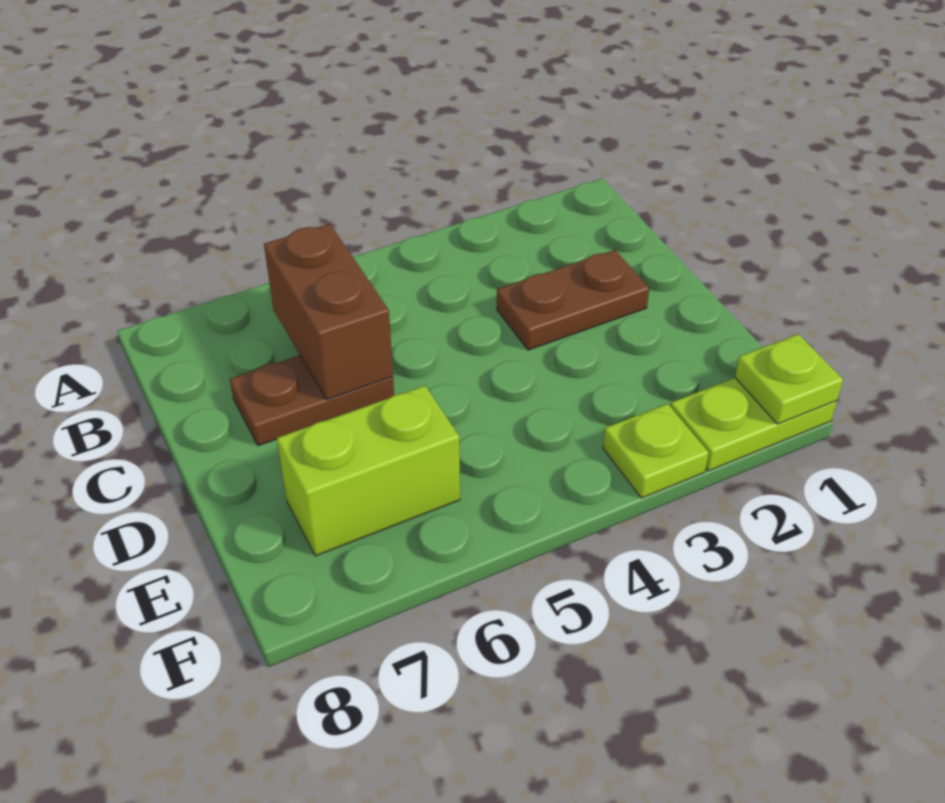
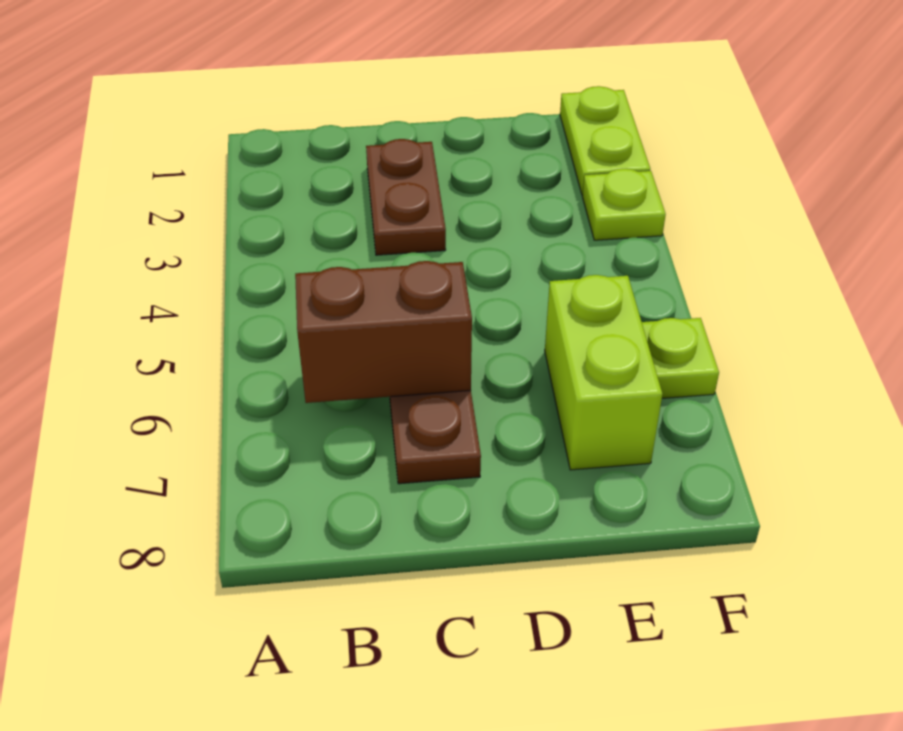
lime 1x1 plate [735,334,843,424] -> lime 1x1 plate moved to [642,318,719,398]

